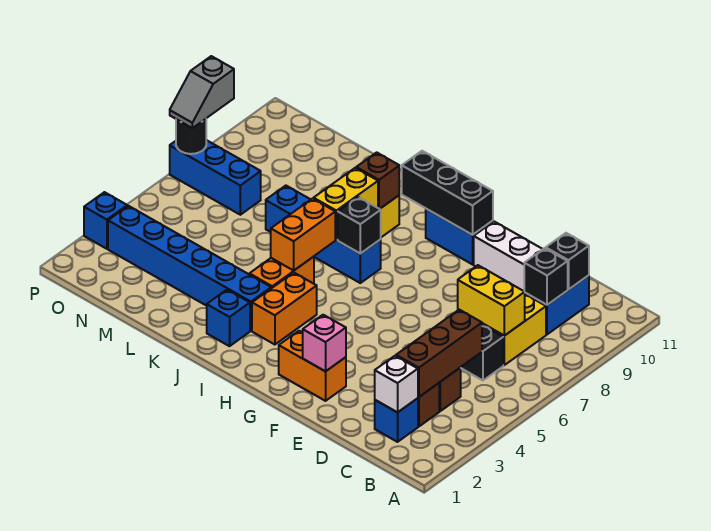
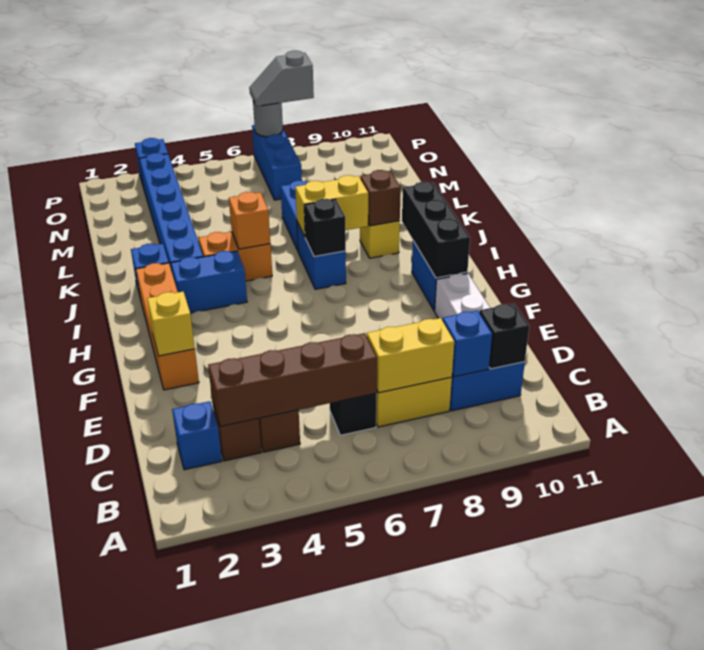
white 1x1 brick [375,356,418,412] -> none
brown 1x3 brick [396,310,482,397] -> brown 1x4 brick [208,333,377,427]
yellow 1x2 brick [458,265,525,336] -> yellow 1x2 brick turned to [367,318,454,393]
black 1x1 brick [524,248,568,305] -> blue 1x1 brick [442,311,492,377]
orange 1x2 brick [279,331,346,401] -> orange 1x4 brick [136,263,199,390]
pink 1x1 brick [303,315,346,371] -> yellow 1x1 brick [147,292,195,356]
orange 1x2 brick [252,273,317,345] -> blue 1x2 brick [171,251,247,313]
orange 1x2 brick [271,199,335,270] -> orange 1x1 brick [229,192,270,249]
black 1x1 round brick [176,119,206,154] -> grey 1x1 round brick [253,101,283,137]

